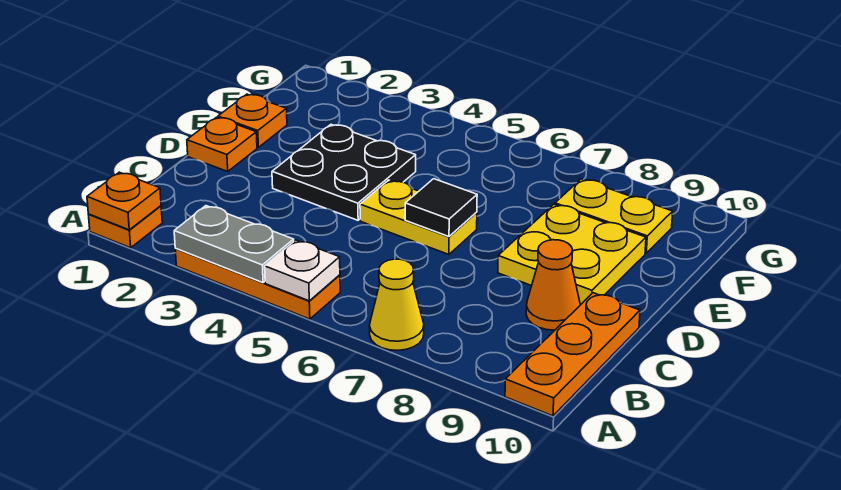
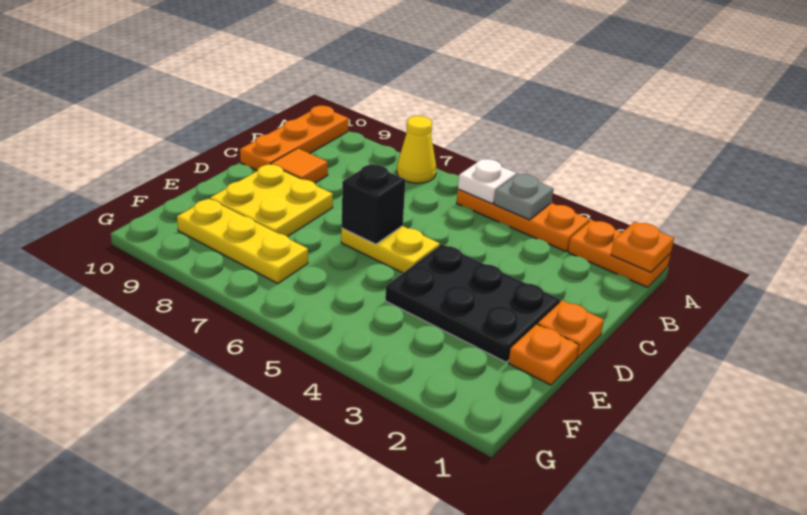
orange 1x1 plate [89,206,162,248] -> orange 1x2 plate [568,220,671,287]
grey 1x2 plate [174,206,294,283] -> grey 1x1 plate [494,174,554,220]
orange 1x1 cone [526,240,580,330] -> orange 1x1 tile [271,148,328,183]
black 2x2 plate [272,124,416,220] -> black 2x3 plate [385,244,560,362]
black 1x1 tile [405,179,477,236] -> black 1x1 brick [342,164,406,244]
yellow 1x2 plate [555,179,673,253] -> yellow 1x3 plate [177,199,308,284]

